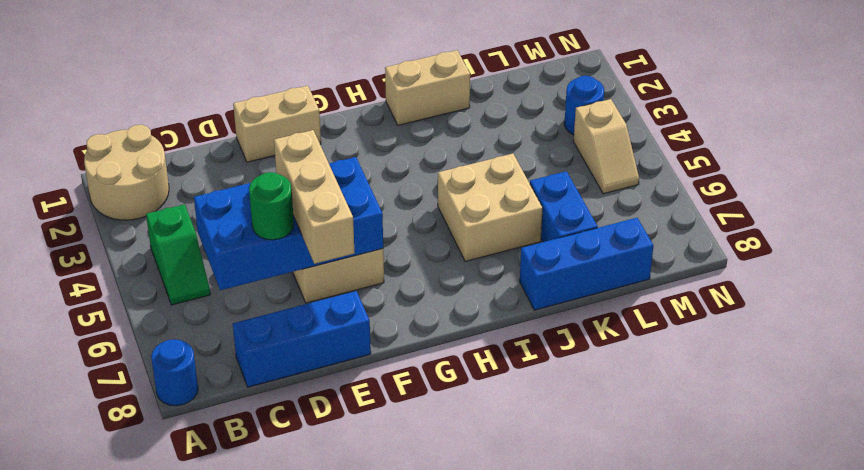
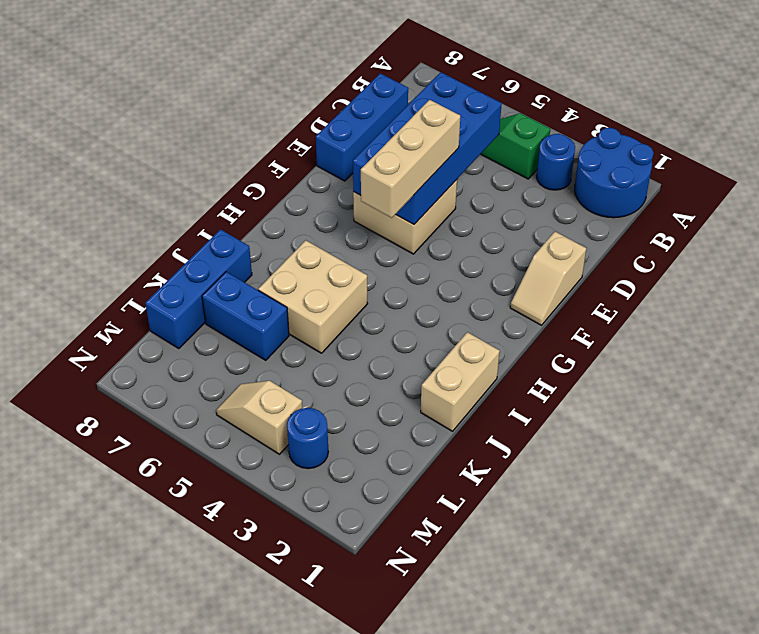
tan 2x2 round brick [84,125,169,220] -> blue 2x2 round brick [575,128,653,218]
blue 1x1 round brick [151,340,198,406] -> blue 1x1 round brick moved to [537,134,575,190]
green 1x1 round brick [249,172,294,240] -> none
tan 1x2 brick [233,86,321,162] -> tan 1x2 slope [510,232,586,325]
tan 1x3 brick [274,130,355,264] -> tan 1x3 brick turned to [361,100,460,218]

